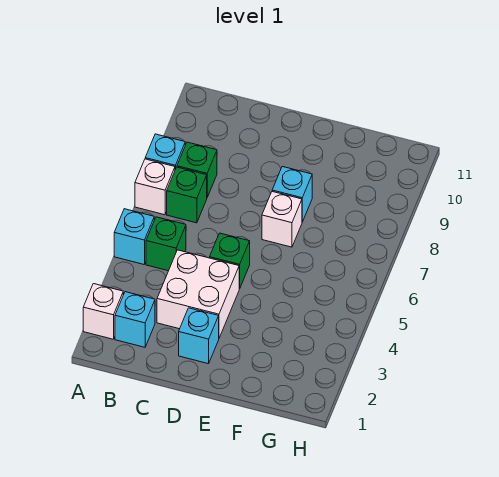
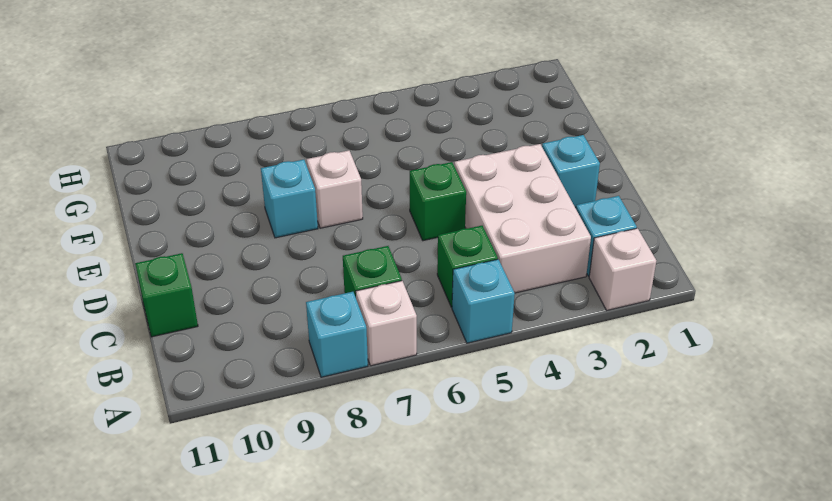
green 1x1 brick [177,142,217,197] -> green 1x1 brick moved to [135,253,198,337]
white 2x2 brick [157,250,239,338] -> white 2x3 brick [454,144,591,293]

